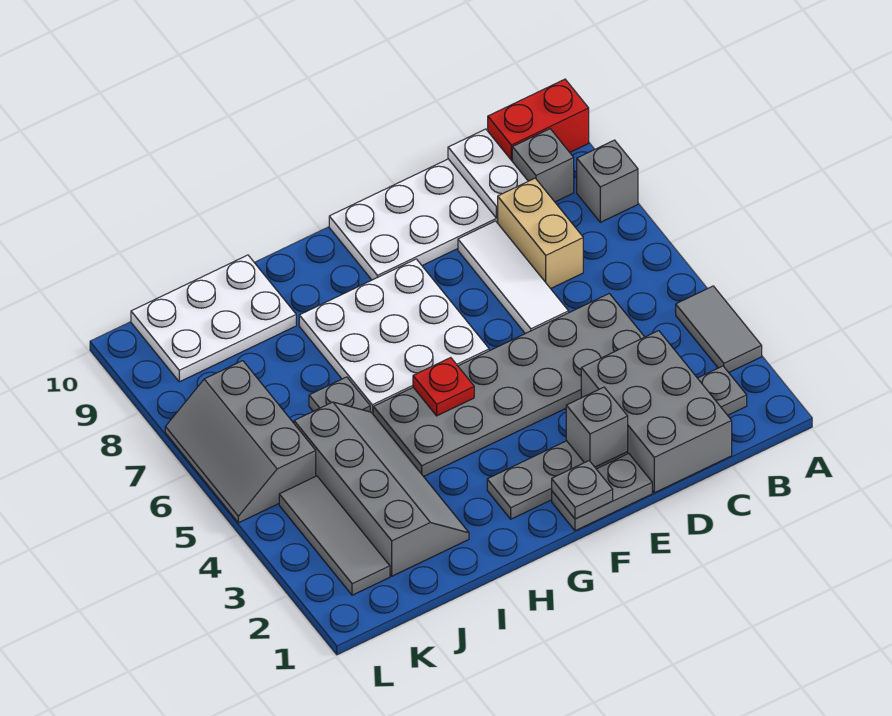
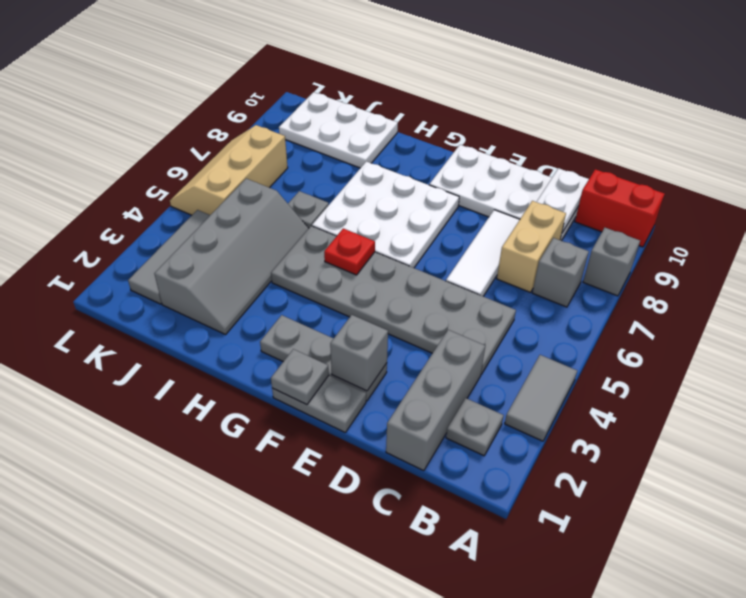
grey 1x1 brick [512,129,574,202] -> grey 1x1 brick moved to [532,238,589,307]
grey 2x3 brick [581,331,732,493] -> grey 1x3 brick [386,330,485,471]
grey 2x3 slope [165,361,316,523] -> tan 2x3 slope [170,125,288,215]

